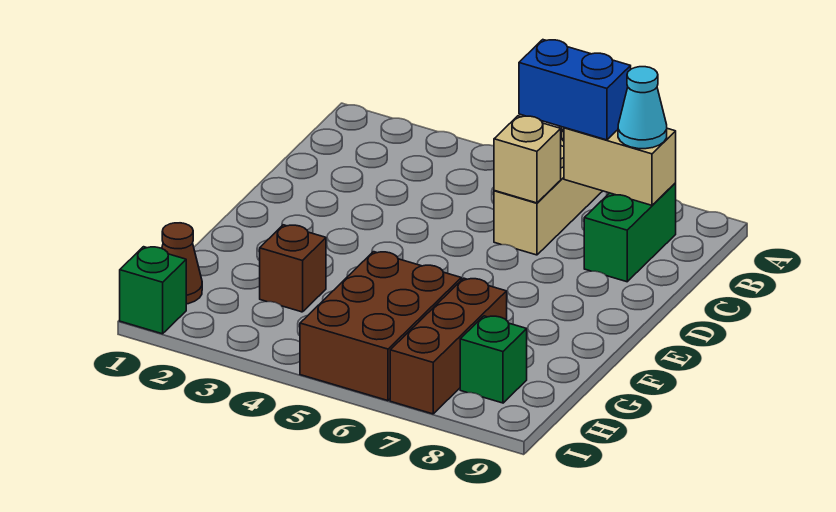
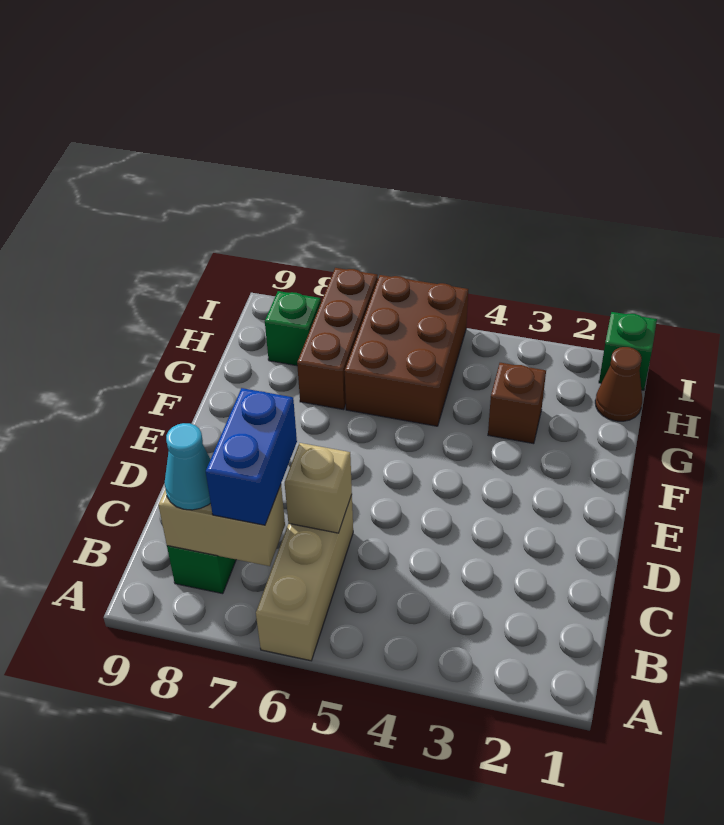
blue 1x2 brick [519,40,631,140] -> blue 1x2 brick turned to [206,388,297,525]

